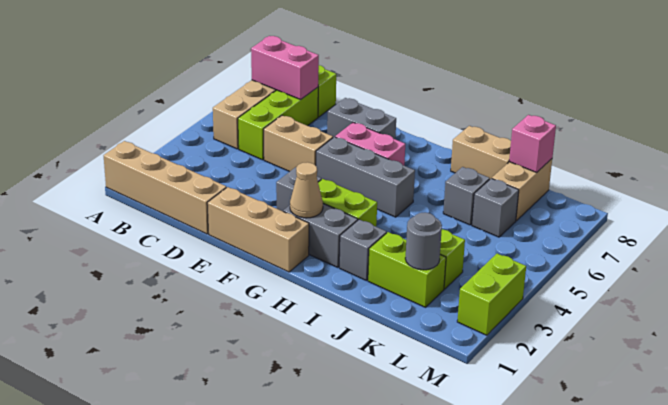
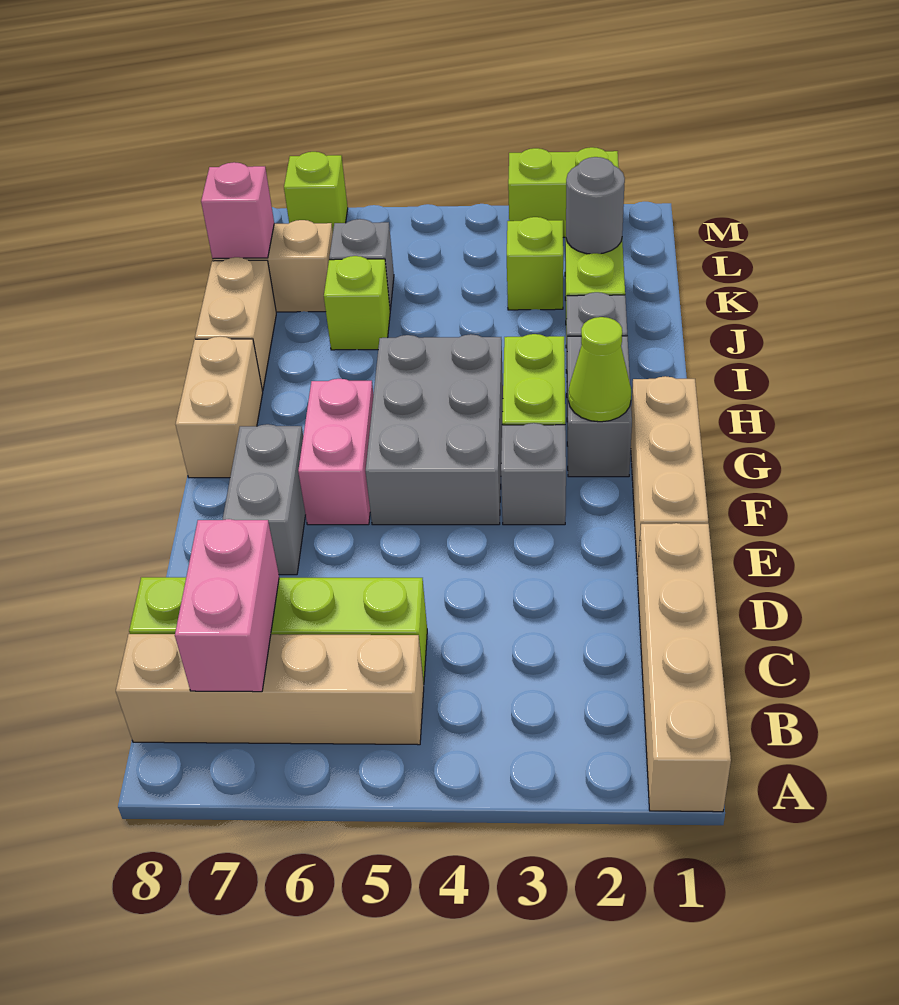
tan 1x2 brick [264,115,333,172] -> tan 1x2 brick moved to [176,336,263,478]
grey 1x3 brick [316,137,415,217] -> grey 2x3 brick [366,334,503,525]
tan 1x1 cone [290,162,323,218] -> lime 1x1 cone [568,317,631,422]
grey 1x1 brick [443,167,490,225] -> lime 1x1 brick [324,256,390,350]
none -> lime 1x1 brick [284,152,348,231]

